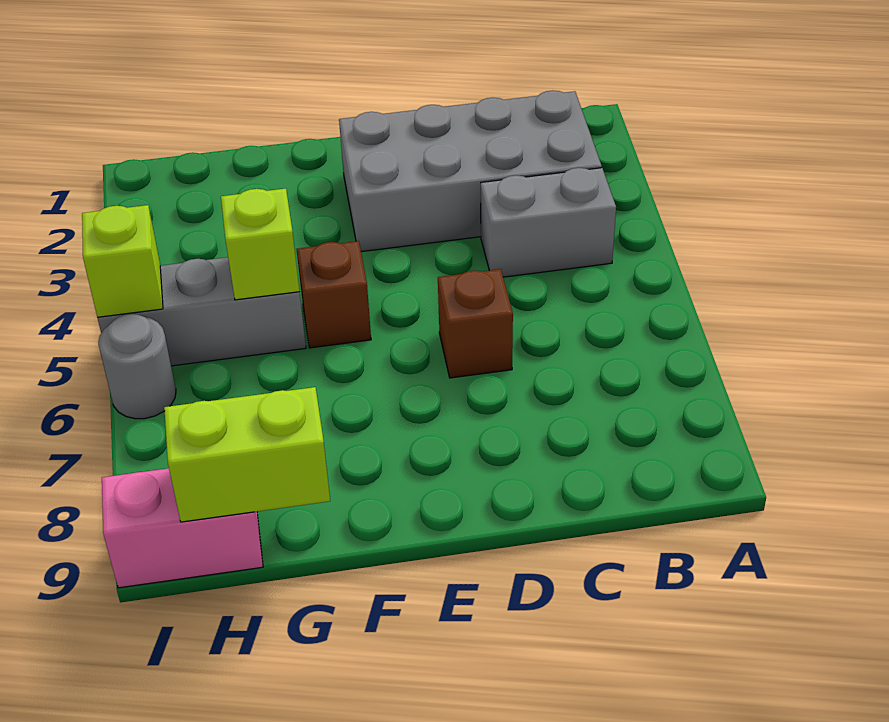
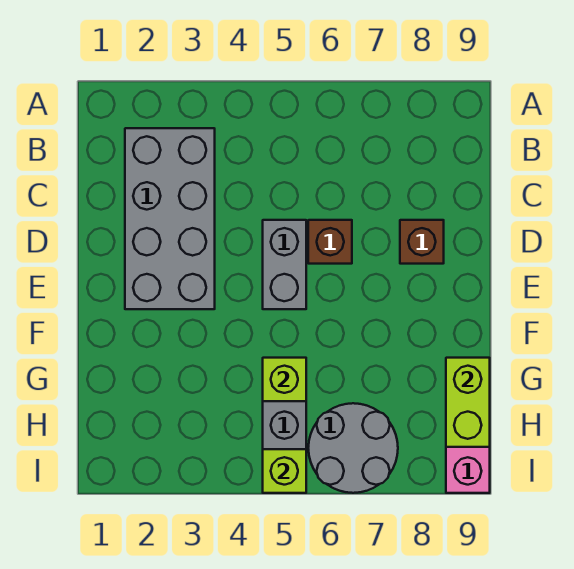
grey 1x2 brick [481,168,616,277] -> grey 1x2 brick moved to [263,220,306,309]
brown 1x1 brick [296,241,371,348] -> brown 1x1 brick moved to [400,220,444,264]
grey 1x1 round brick [98,314,176,419] -> grey 2x2 round brick [308,403,398,493]

